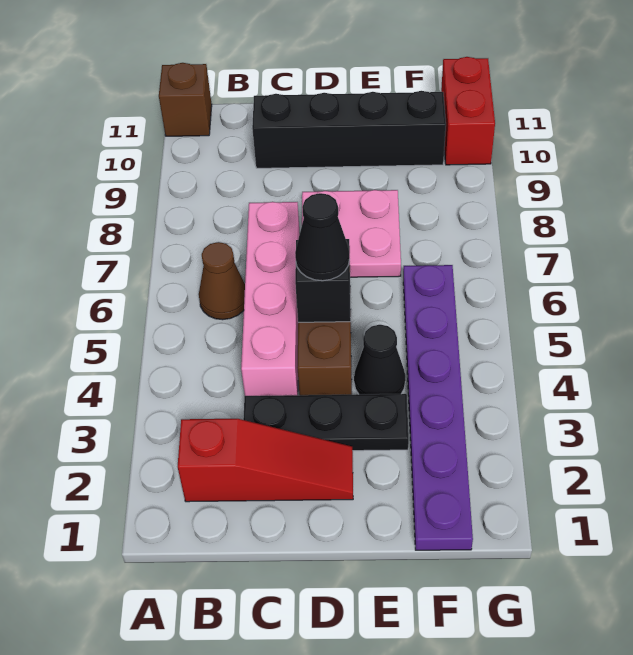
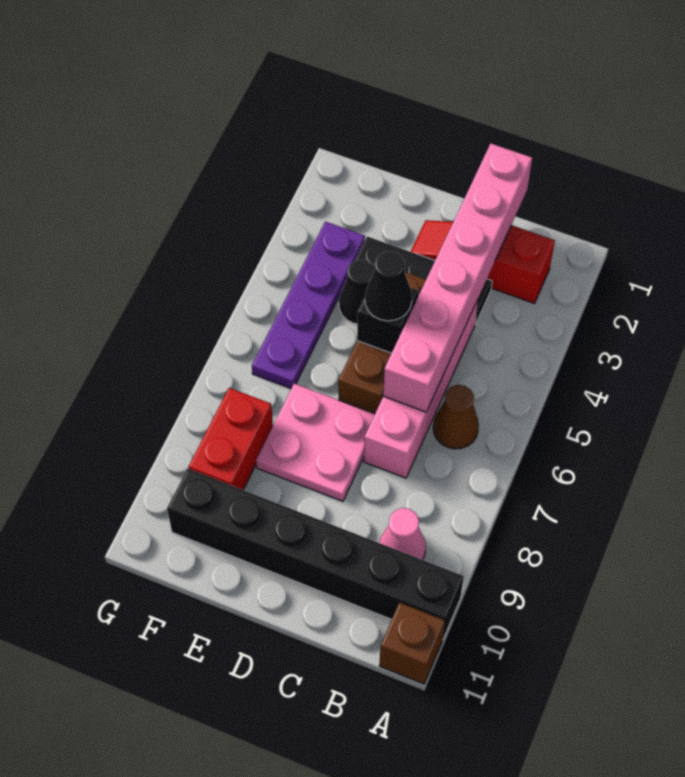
none -> pink 1x1 cone [379,508,426,560]
none -> pink 1x6 brick [383,144,532,412]
black 1x4 brick [252,91,446,168] -> black 1x6 brick [167,469,464,638]
purple 1x6 plate [403,265,473,550] -> purple 1x4 plate [252,222,365,388]
red 1x2 brick [441,57,495,165] -> red 1x2 brick moved to [189,388,273,490]

